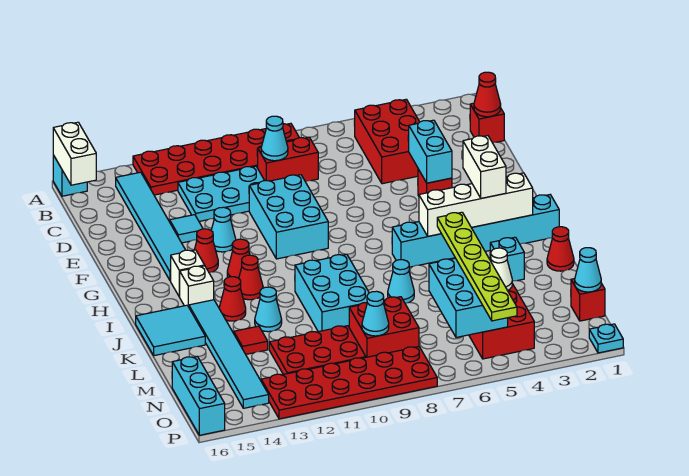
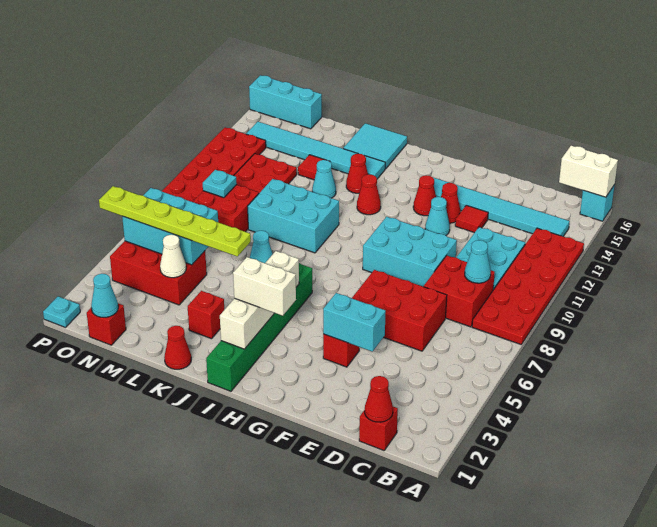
red 2x3 brick [354,99,419,184] -> red 2x3 brick moved to [352,270,447,351]
red 1x2 brick [258,137,318,182] -> red 2x2 brick [424,256,495,327]
cyan 1x1 tile [170,215,203,243] -> red 1x1 tile [455,205,488,233]
red 1x1 cone [227,239,250,278] -> red 1x1 cone moved to [441,183,461,223]
white 1x1 brick [171,250,205,297] -> none
cyan 1x6 brick [392,195,559,267] -> green 1x6 brick [206,263,312,391]
white 1x1 brick [180,266,214,307] -> none
cyan 1x1 brick [490,237,524,281] -> red 1x1 brick [188,291,224,339]
cyan 1x1 cone [362,291,389,336] -> cyan 1x1 plate [203,170,237,198]

